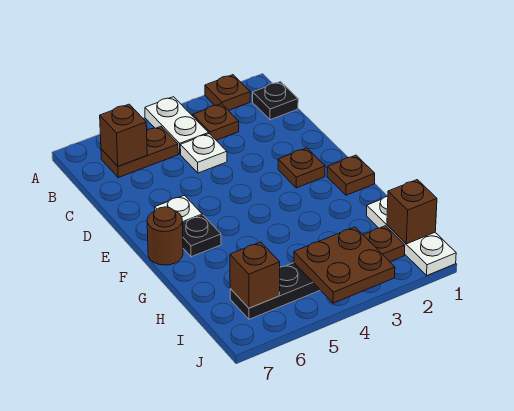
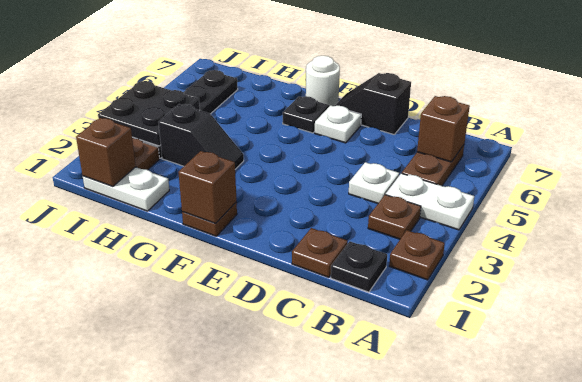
none -> black 1x2 slope [335,73,411,134]
brown 1x1 plate [278,148,325,188] -> brown 1x1 plate moved to [292,228,348,277]
brown 1x1 round brick [147,207,183,265] -> white 1x1 round brick [306,56,340,106]
none -> black 1x2 slope [158,104,244,169]
white 1x3 plate [367,196,456,275] -> white 1x2 plate [83,167,169,211]
brown 2x2 plate [294,227,395,303] -> black 2x2 plate [98,81,200,146]
brown 1x1 brick [230,242,280,308] -> brown 1x1 brick moved to [178,151,236,224]

